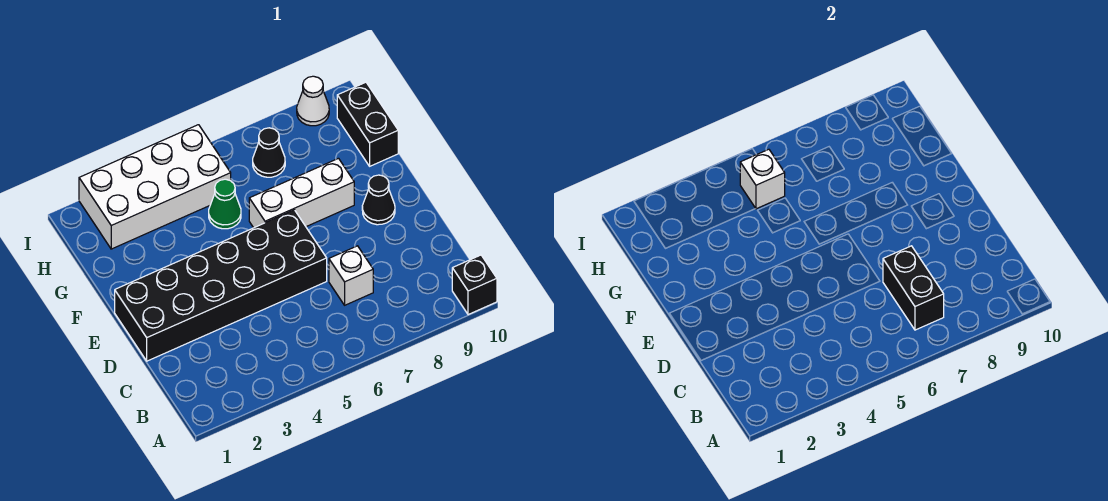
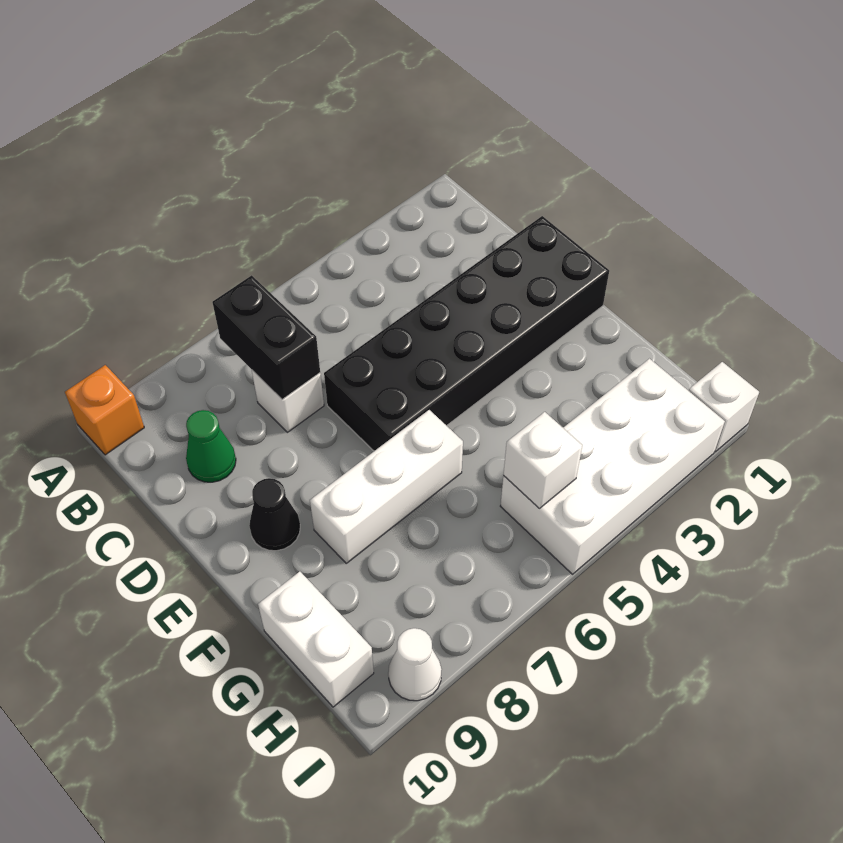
black 1x1 brick [452,255,497,315] -> orange 1x1 brick [65,365,144,455]
green 1x1 cone [209,179,241,229] -> green 1x1 cone moved to [186,410,236,482]
black 1x2 brick [337,82,398,166] -> white 1x2 brick [258,571,374,707]
black 1x1 cone [253,128,285,177] -> none
none -> white 1x1 brick [689,362,759,452]

